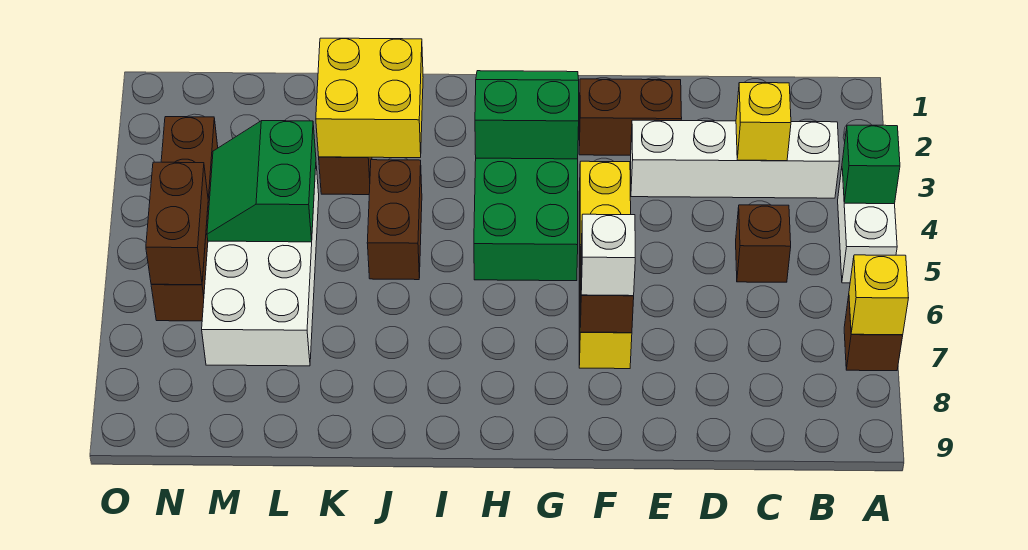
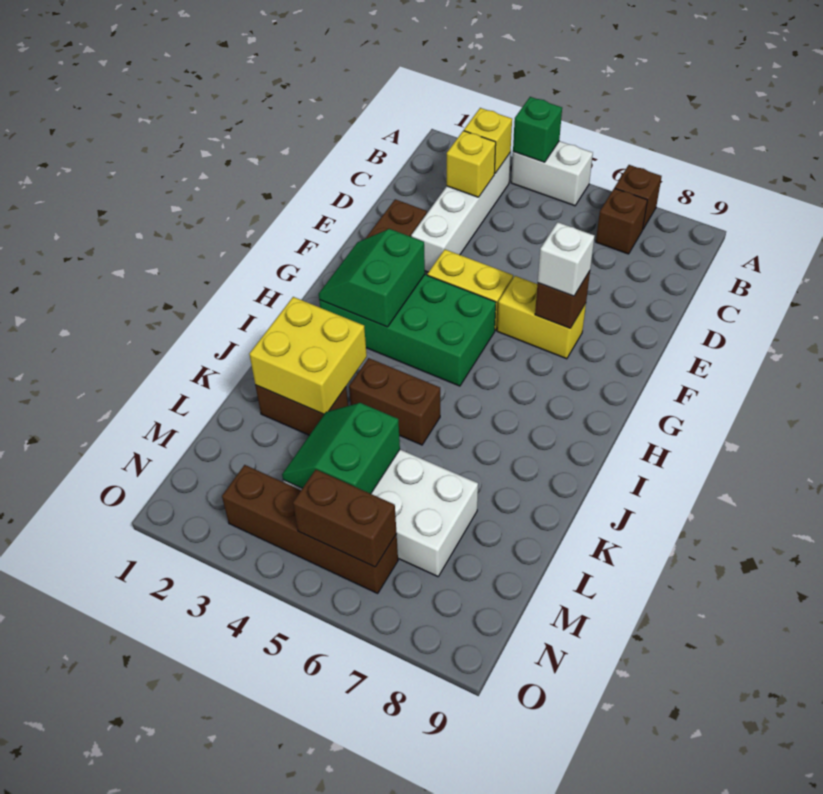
yellow 1x1 brick [849,255,909,335] -> yellow 1x1 brick moved to [464,108,512,174]
brown 1x1 brick [736,205,791,282] -> brown 1x1 brick moved to [596,188,647,254]
green 2x2 slope [207,121,316,242] -> green 2x2 slope turned to [282,403,400,494]

